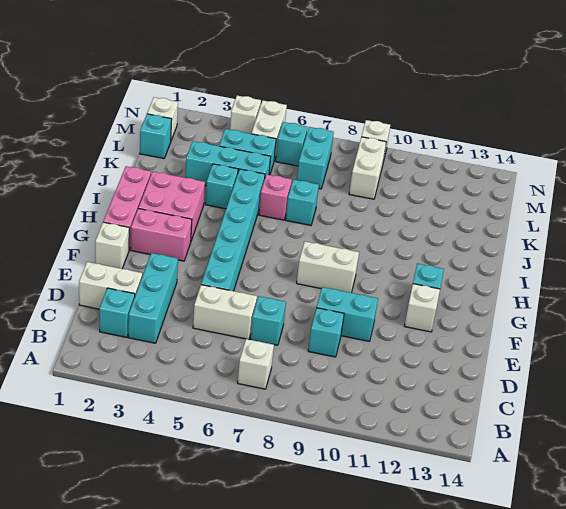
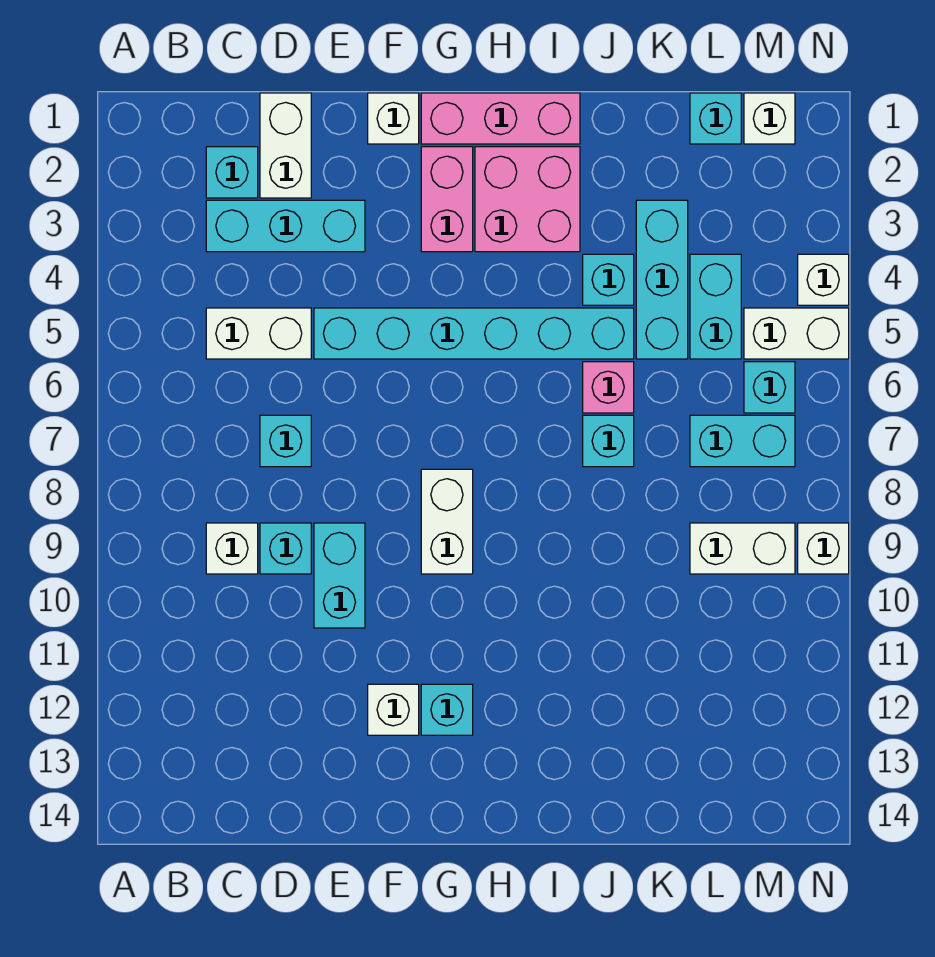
white 1x1 brick [238,339,274,389] -> white 1x1 brick moved to [206,523,258,574]
white 1x2 brick [193,285,257,339] -> white 1x2 brick turned to [206,308,311,359]

